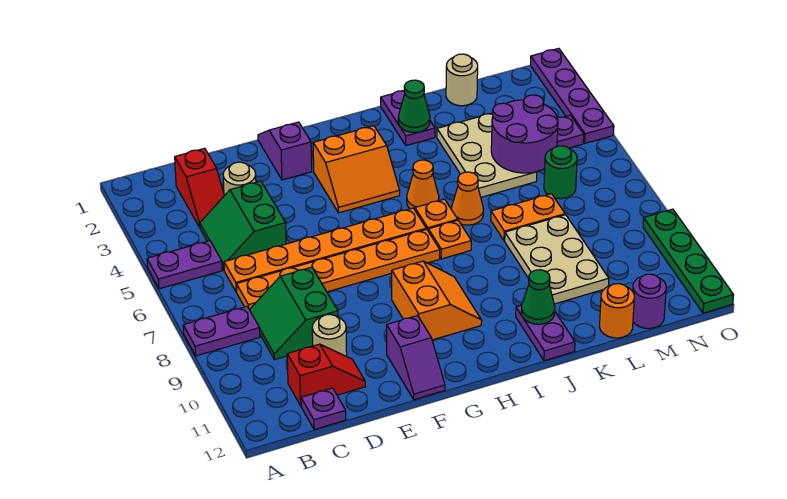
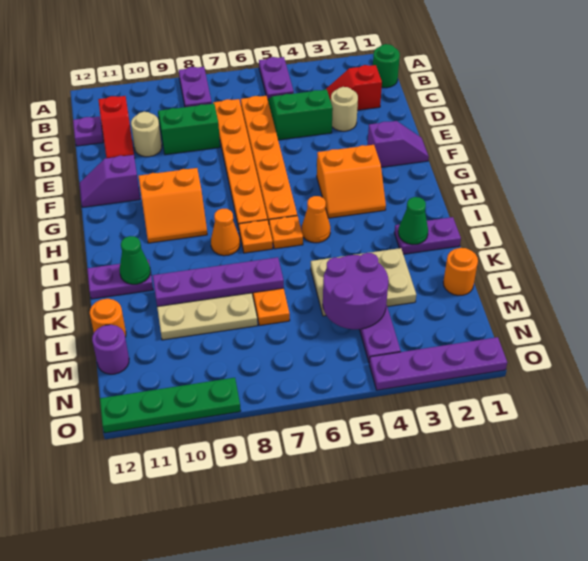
orange 2x2 slope [313,126,400,213] -> orange 2x2 slope turned to [317,145,386,218]
orange 1x1 cone [451,172,484,225] -> orange 1x1 cone moved to [211,209,240,256]
none -> purple 1x4 plate [153,257,284,307]
tan 1x1 round brick [446,54,478,106] -> orange 1x1 round brick [443,248,478,295]
green 1x1 round brick [544,146,577,199] -> green 1x1 round brick moved to [373,44,400,88]

